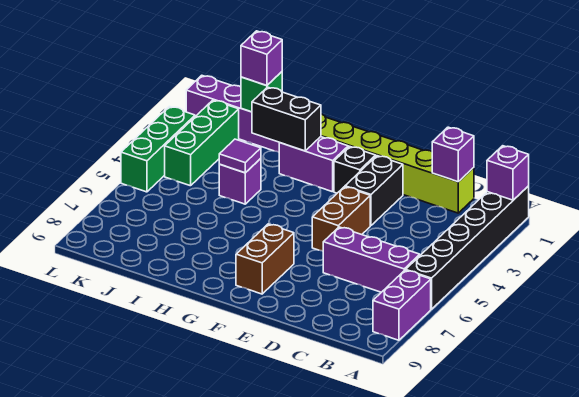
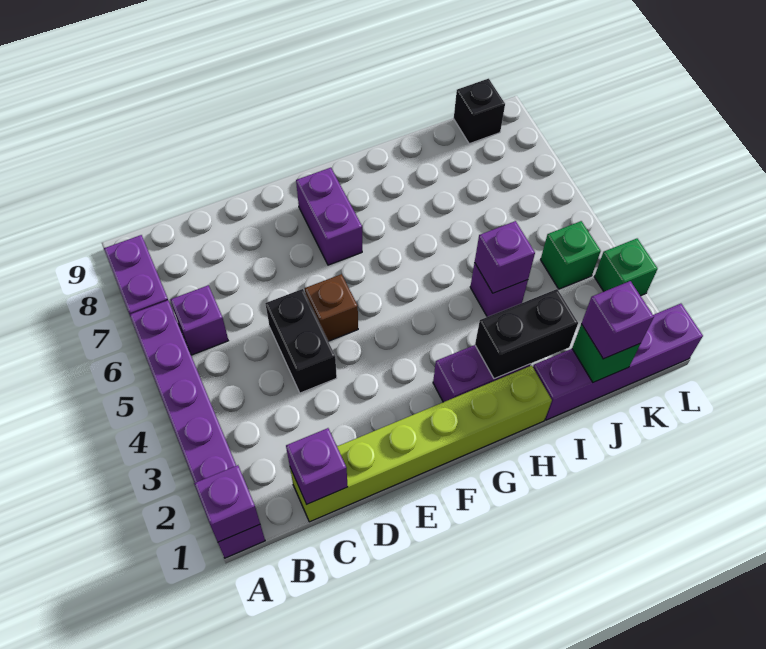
black 1x6 brick [406,186,529,309] -> purple 1x6 brick [130,300,265,558]
purple 1x3 brick [323,227,420,292] -> purple 1x1 brick [171,285,228,355]
black 1x2 brick [345,156,403,226] -> black 1x2 brick moved to [265,289,337,393]
brown 1x2 brick [312,187,370,251] -> brown 1x1 brick [305,274,358,341]
black 1x1 brick [334,146,376,193] -> black 1x1 brick moved to [454,79,505,144]
brown 1x2 brick [236,224,294,294] -> purple 1x2 brick [296,168,362,265]
purple 1x1 tile [219,139,261,173] -> purple 1x1 brick [475,221,535,293]
green 1x3 brick [165,100,239,186] -> green 1x1 brick [541,221,601,289]
green 1x3 brick [121,106,195,192] -> green 1x1 brick [594,239,658,296]

